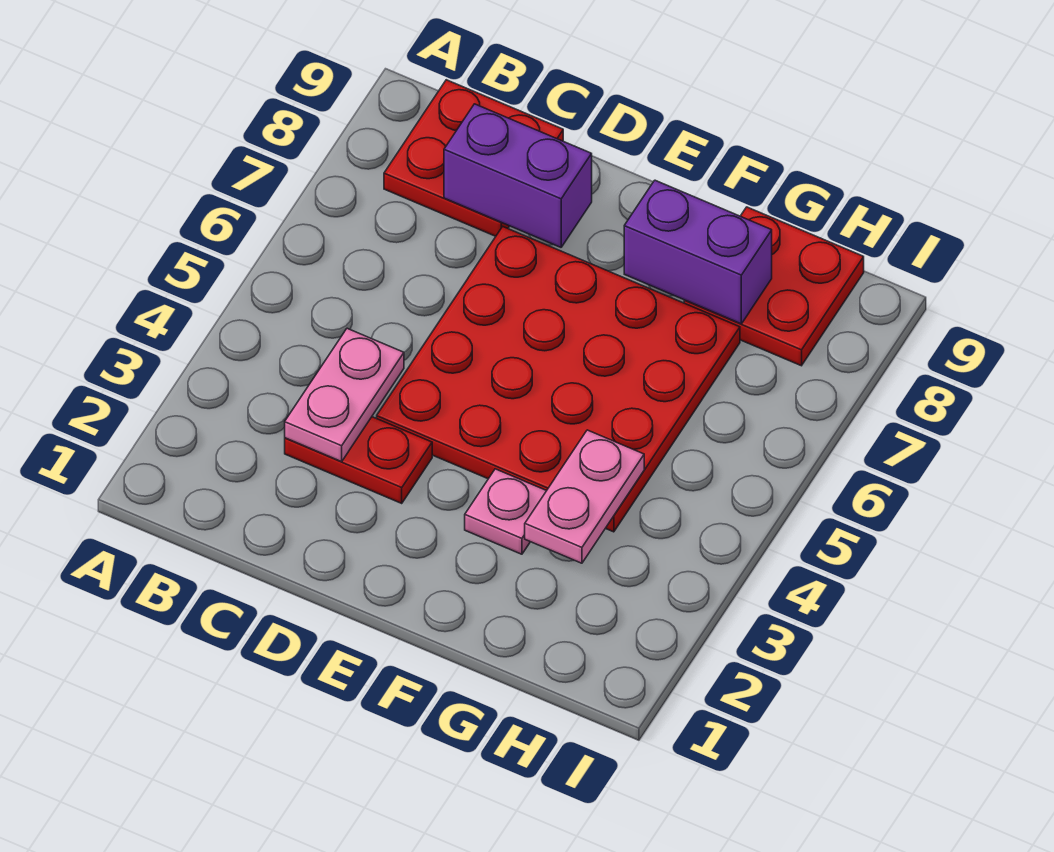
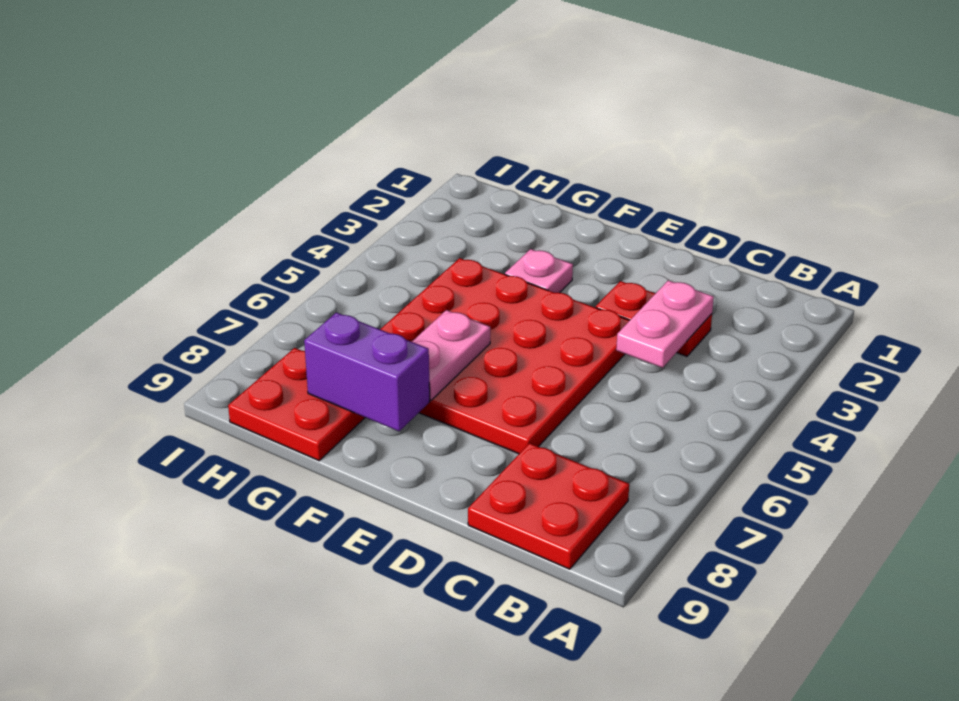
purple 1x2 brick [444,104,592,247] -> none
pink 1x2 plate [525,430,644,563] -> pink 1x2 plate moved to [412,310,490,400]

